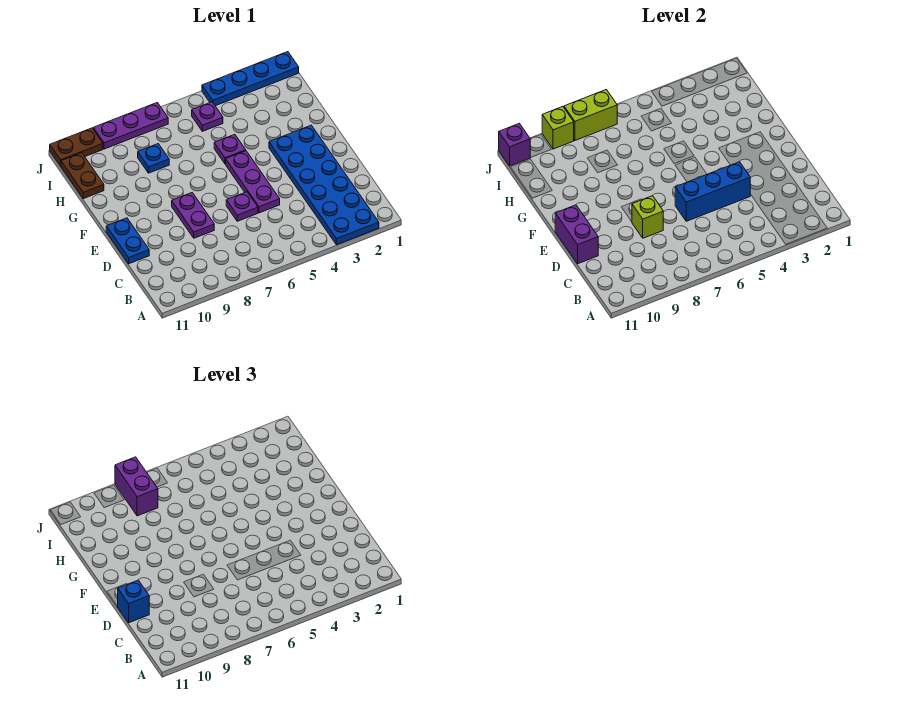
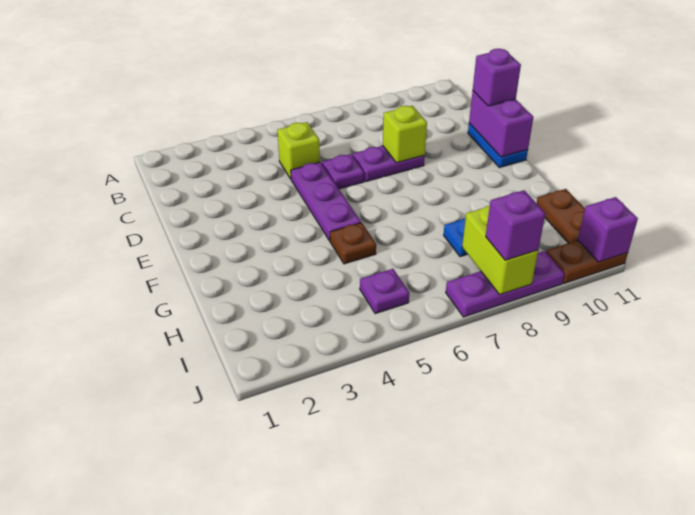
blue 2x6 plate [269,125,379,245] -> none
blue 1x3 brick [675,162,750,221] -> none
purple 1x2 plate [172,193,214,238] -> purple 1x2 plate turned to [353,146,425,182]
blue 1x1 brick [118,580,149,623] -> purple 1x1 brick [473,49,521,106]
purple 1x1 plate [214,134,246,164] -> brown 1x1 plate [330,223,376,264]
purple 1x2 brick [115,457,158,516] -> purple 1x1 brick [486,190,545,260]
blue 1x4 plate [202,52,299,106] -> none
lime 1x2 brick [564,90,617,140] -> lime 1x2 brick turned to [462,206,538,295]
lime 1x1 brick [542,107,574,149] -> lime 1x1 brick moved to [277,122,320,179]

